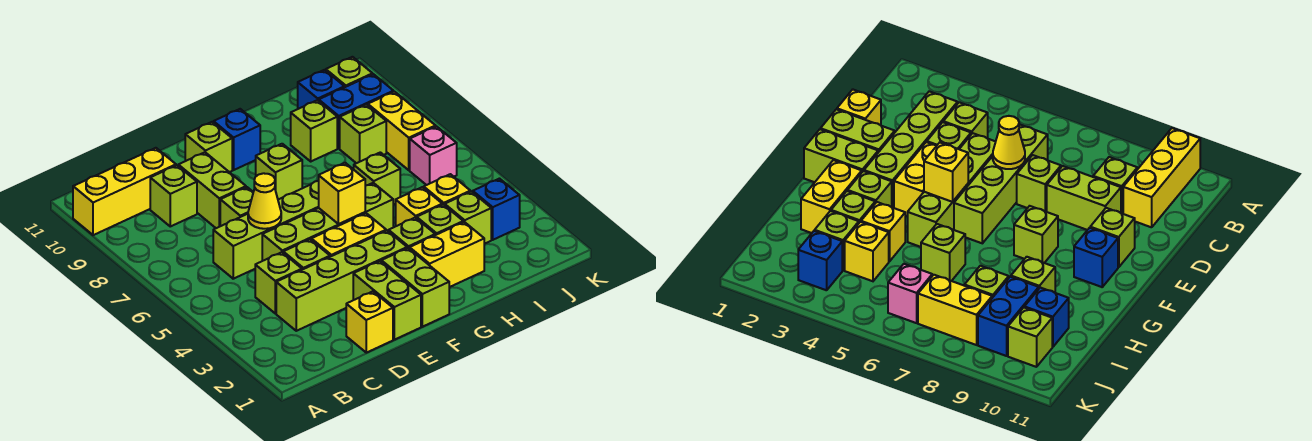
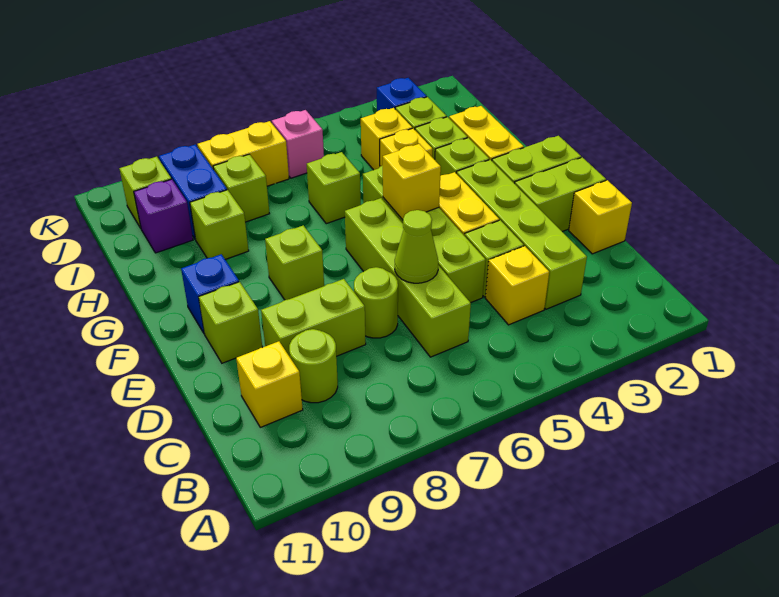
yellow 1x3 brick [73,148,176,235] -> yellow 1x1 brick [236,341,303,427]
lime 1x1 brick [255,252,302,313] -> yellow 1x1 brick [485,246,549,325]
lime 1x1 brick [150,165,197,226] -> lime 1x1 round brick [289,329,338,403]
yellow 1x1 cone [248,173,281,229] -> lime 1x1 cone [395,210,438,283]
lime 1x1 brick [220,187,253,226] -> lime 1x1 round brick [354,267,398,338]
blue 1x1 brick [298,70,344,109] -> purple 1x1 brick [134,179,193,253]

